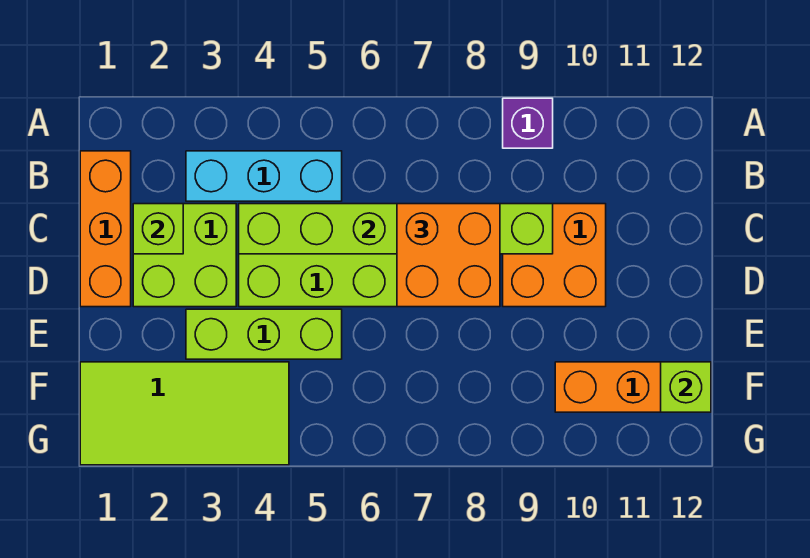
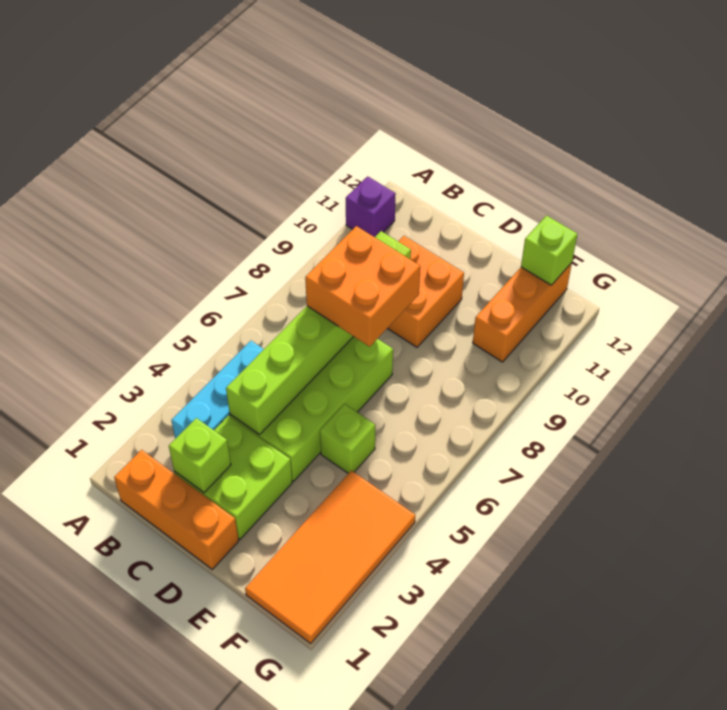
purple 1x1 brick [503,98,553,148] -> purple 1x1 brick moved to [346,176,396,237]
lime 1x3 brick [186,309,342,359] -> lime 1x1 brick [320,404,375,473]
lime 2x4 tile [80,362,289,465] -> orange 2x4 tile [245,470,415,644]

